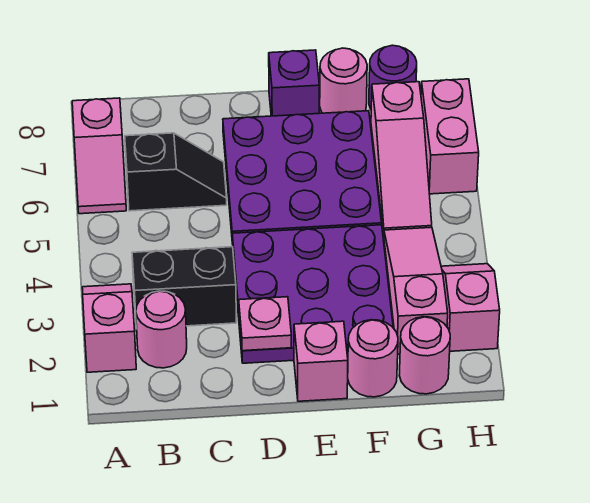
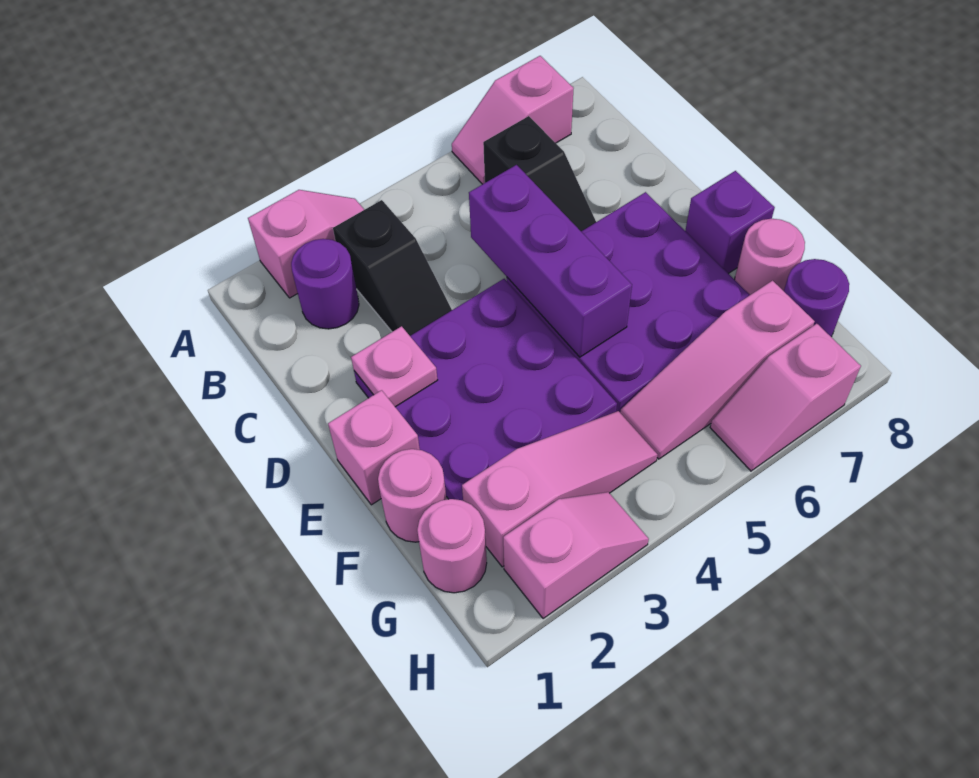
pink 1x1 round brick [136,291,187,368] -> purple 1x1 round brick [291,239,359,329]
black 1x2 brick [132,247,237,329] -> black 1x2 slope [333,200,452,336]
none -> purple 1x3 brick [469,165,632,357]
pink 1x2 brick [421,79,479,194] -> pink 1x2 slope [710,324,861,471]

